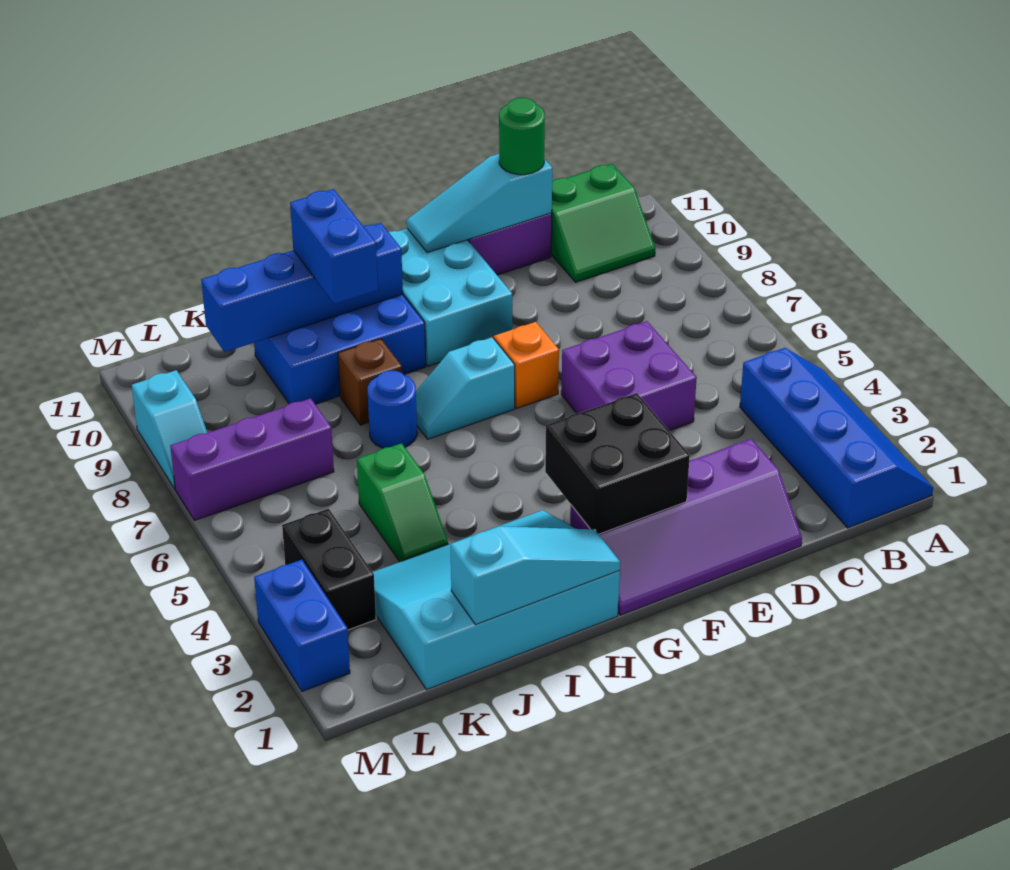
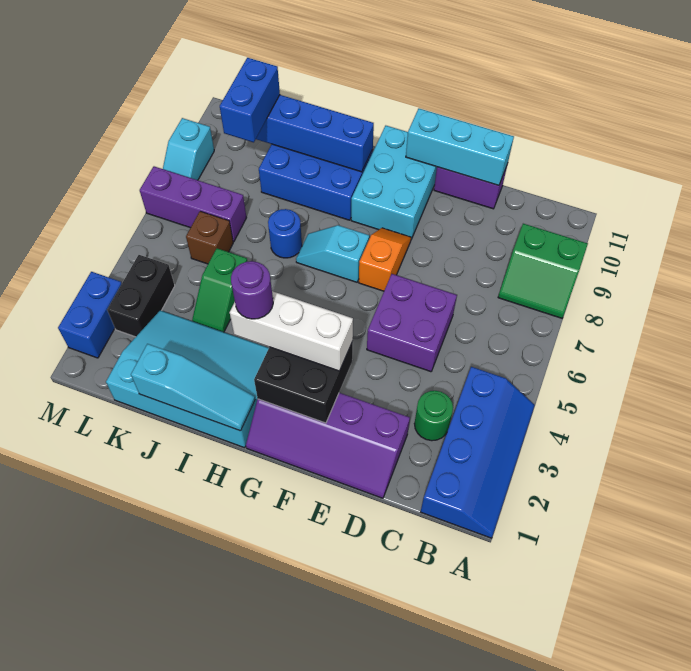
green 2x2 slope [551,164,655,282] -> green 2x2 slope moved to [498,224,588,318]
cyan 1x3 slope [407,154,552,253] -> cyan 1x3 brick [406,109,514,185]
green 1x1 round brick [499,98,545,175] -> green 1x1 round brick moved to [414,391,453,441]
none -> white 1x3 brick [230,291,353,371]
none -> purple 1x1 round brick [231,261,273,319]
brown 1x1 brick [338,339,402,425] -> brown 1x1 brick moved to [186,211,233,264]
blue 1x2 brick [290,189,378,304] -> blue 1x2 brick moved to [220,58,280,142]

